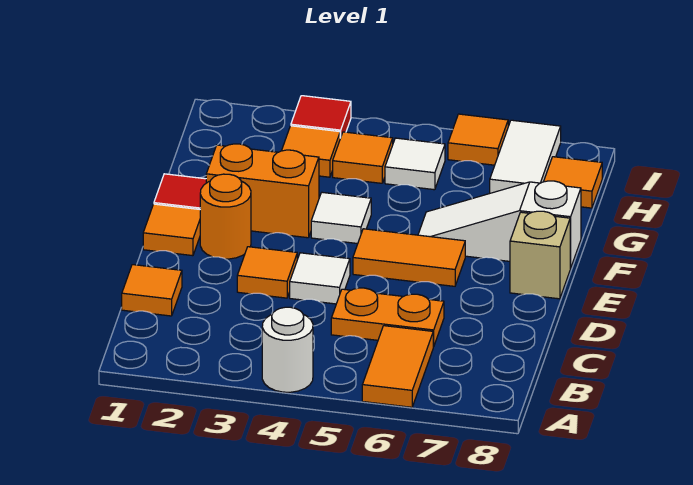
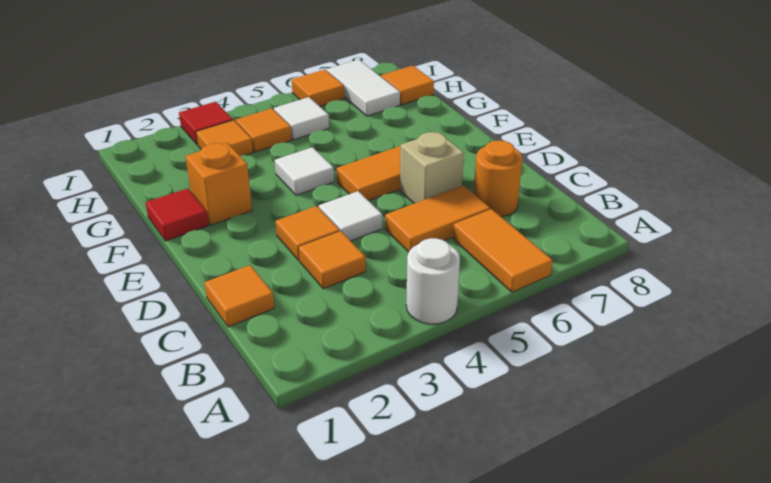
orange 1x2 plate [331,288,444,347] -> orange 1x2 tile [385,185,490,252]
orange 1x1 tile [143,204,200,256] -> orange 1x1 tile moved to [299,231,366,289]
orange 1x1 round brick [200,174,251,259] -> orange 1x1 round brick moved to [474,140,523,217]
tan 1x1 brick [510,211,570,299] -> tan 1x1 brick moved to [400,132,464,204]
orange 1x2 brick [206,144,319,238] -> orange 1x1 brick [185,143,252,225]
white 1x3 slope [418,181,581,268] -> none

